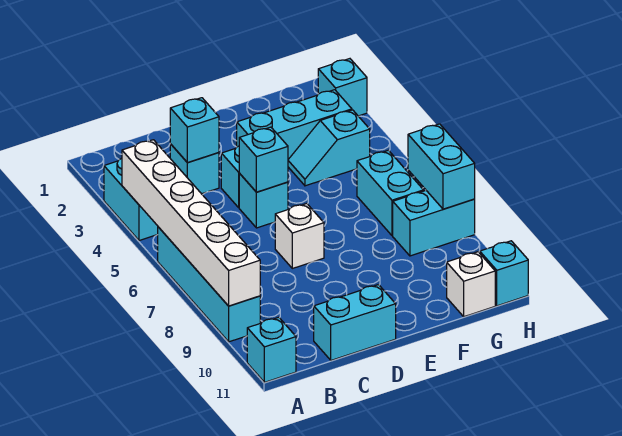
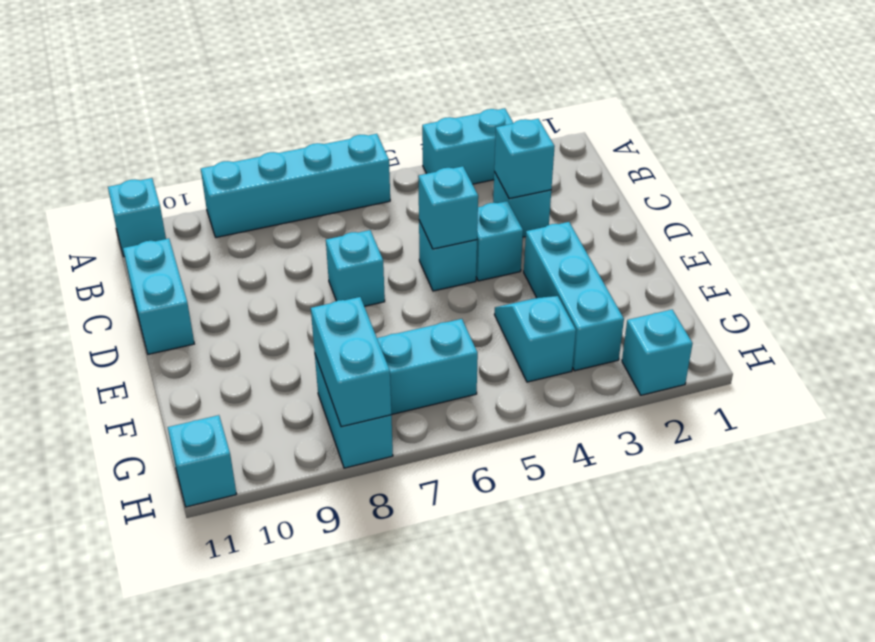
white 1x6 brick [122,140,260,306] -> none
white 1x1 brick [275,204,324,268] -> cyan 1x1 brick [326,230,385,306]
white 1x1 brick [447,252,495,317] -> none
cyan 1x2 brick [408,124,475,209] -> cyan 1x2 brick turned to [311,297,391,427]

